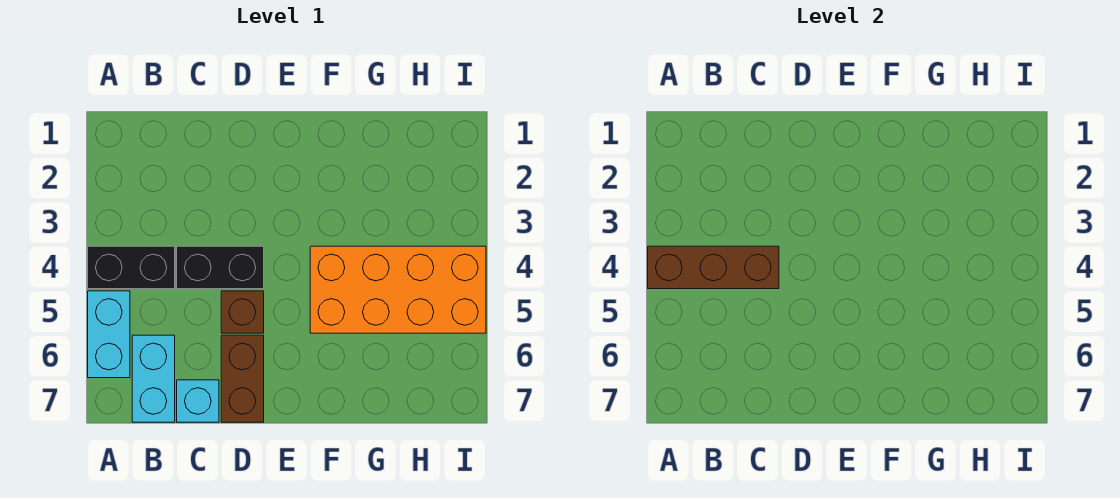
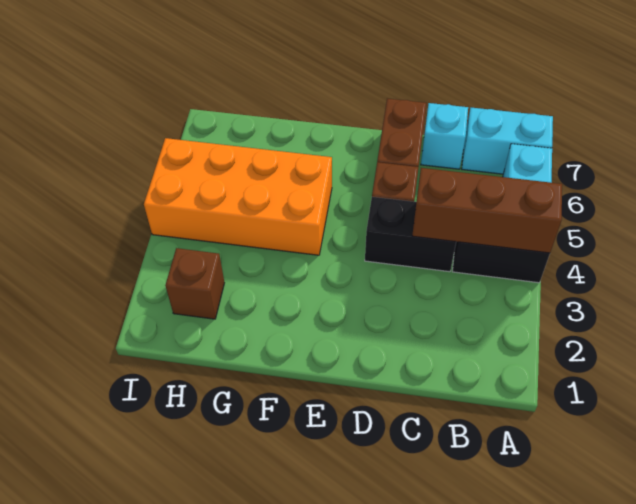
cyan 1x2 brick [132,335,175,422] -> cyan 1x2 brick turned to [462,108,553,174]
none -> brown 1x1 brick [165,248,224,319]

